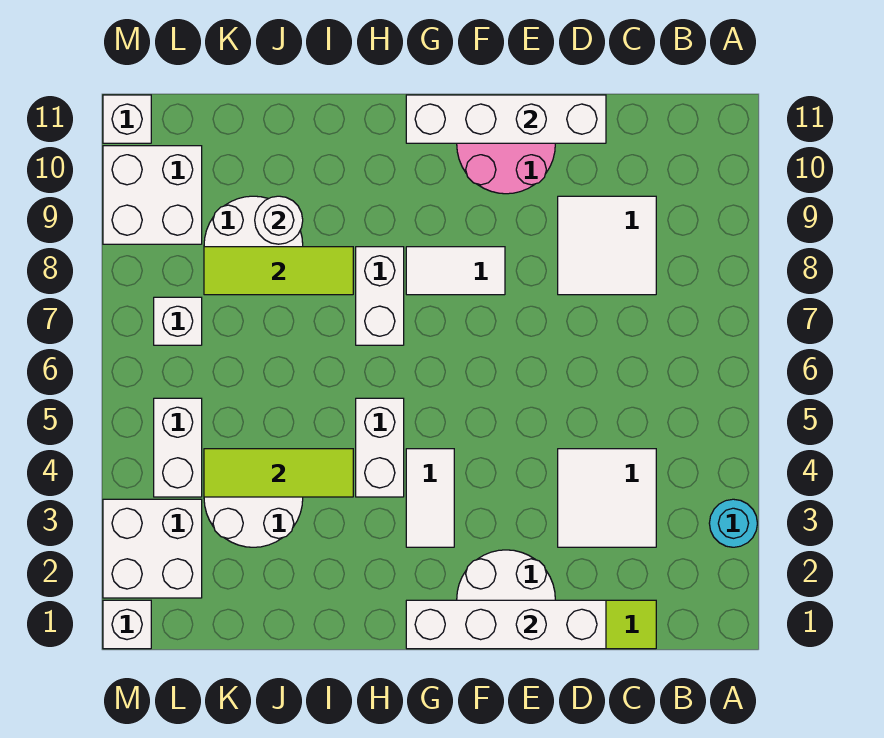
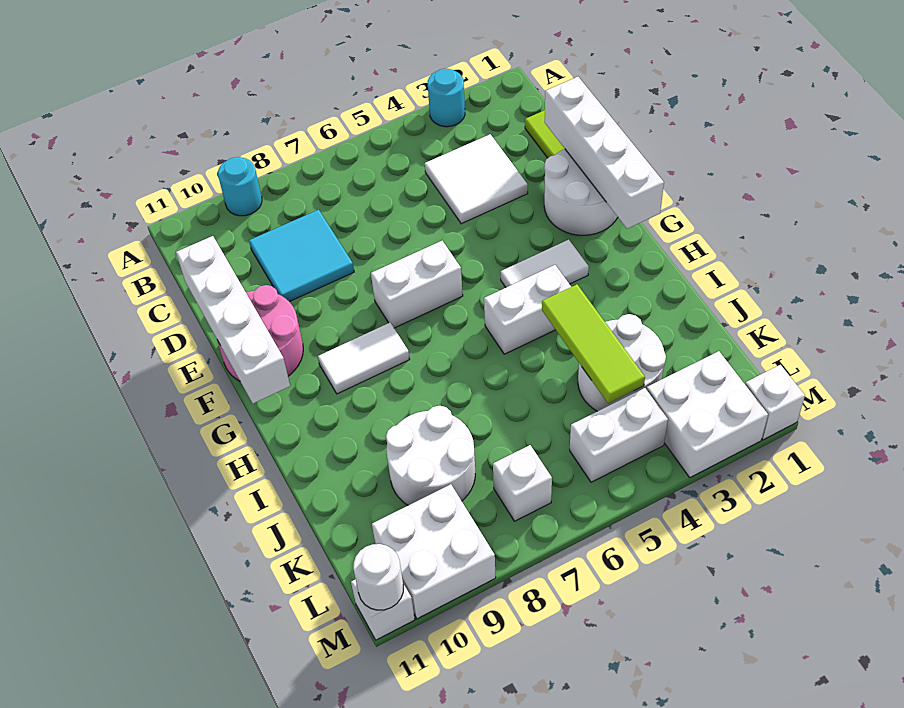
none -> cyan 1x1 round brick [218,157,262,216]
white 2x2 tile [558,196,656,295] -> cyan 2x2 tile [249,210,354,302]
white 1x2 tile [406,247,505,295] -> white 1x2 tile turned to [318,323,410,394]
white 1x2 brick [356,247,404,345] -> white 1x2 brick moved to [371,241,463,328]
lime 1x3 tile [204,247,353,295] -> none
white 1x1 round brick [255,196,303,244] -> white 1x1 round brick moved to [353,544,403,610]

